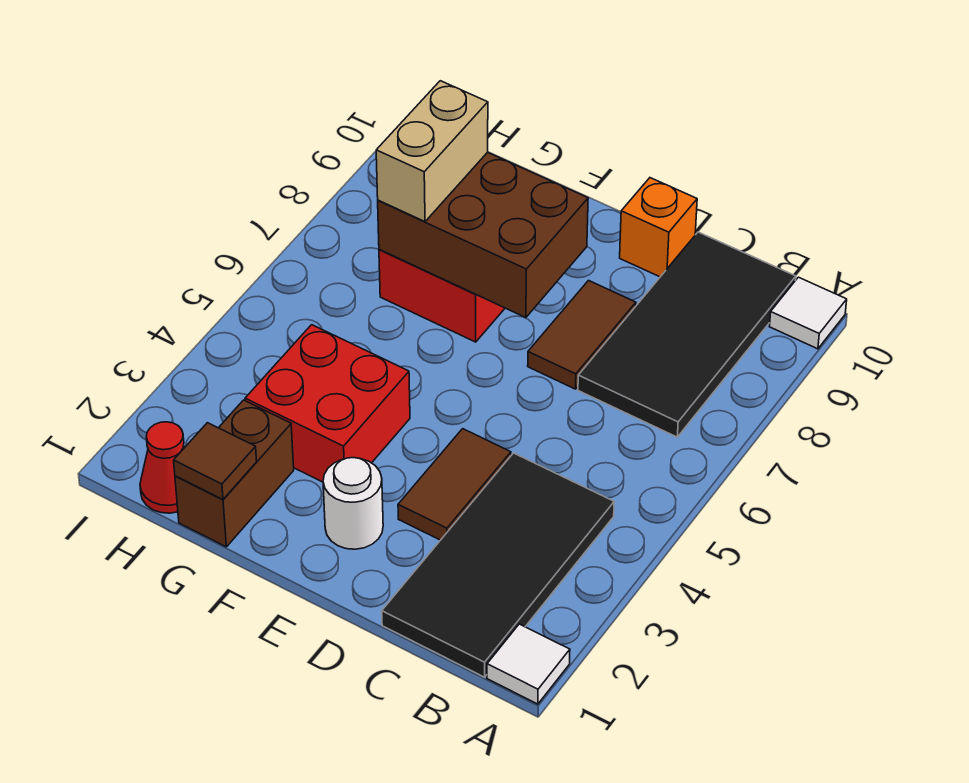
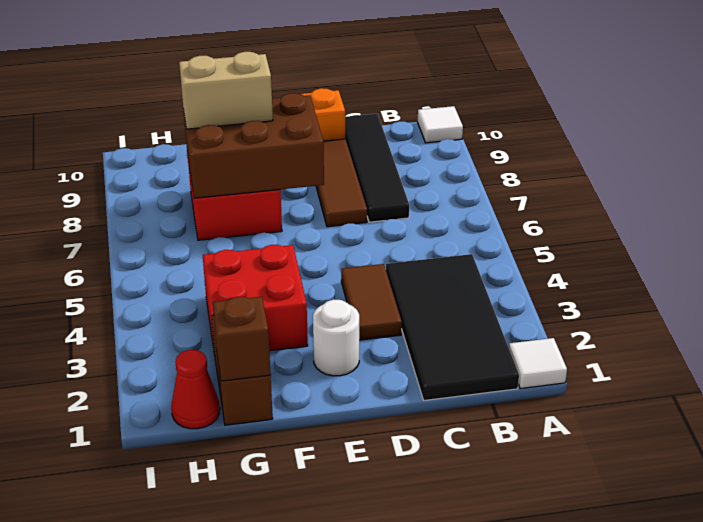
black 2x4 tile [578,232,796,437] -> black 1x4 tile [345,114,409,222]
brown 1x2 tile [528,281,636,389] -> brown 1x3 tile [316,139,367,227]
brown 1x1 tile [174,423,257,499] -> brown 1x1 brick [213,297,271,381]
tan 1x2 brick [376,81,488,222] -> tan 1x2 brick turned to [179,52,273,129]

